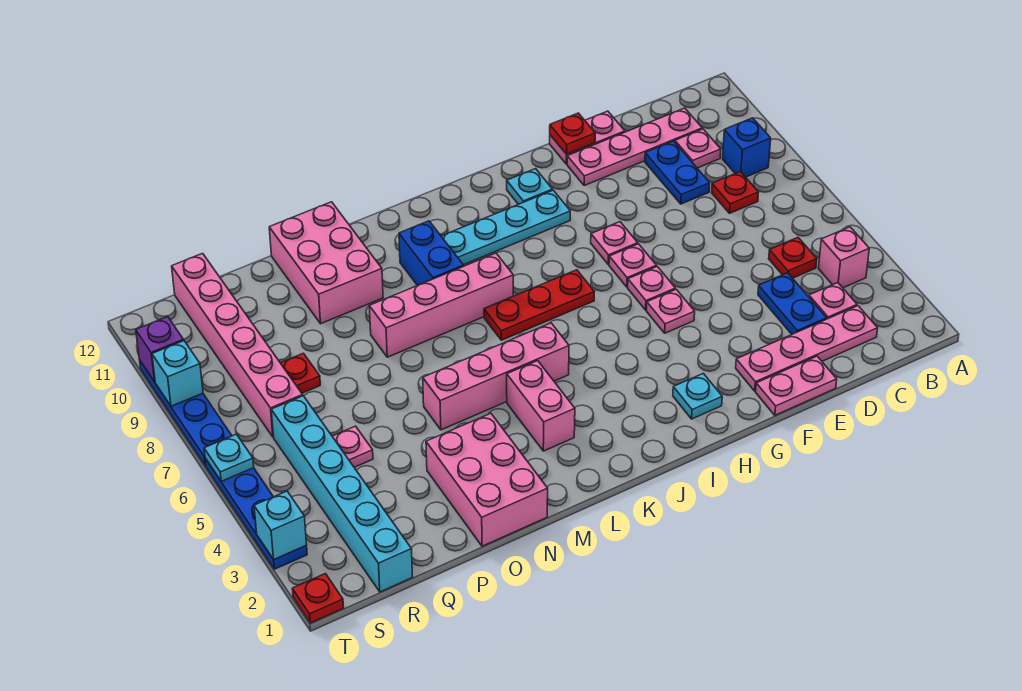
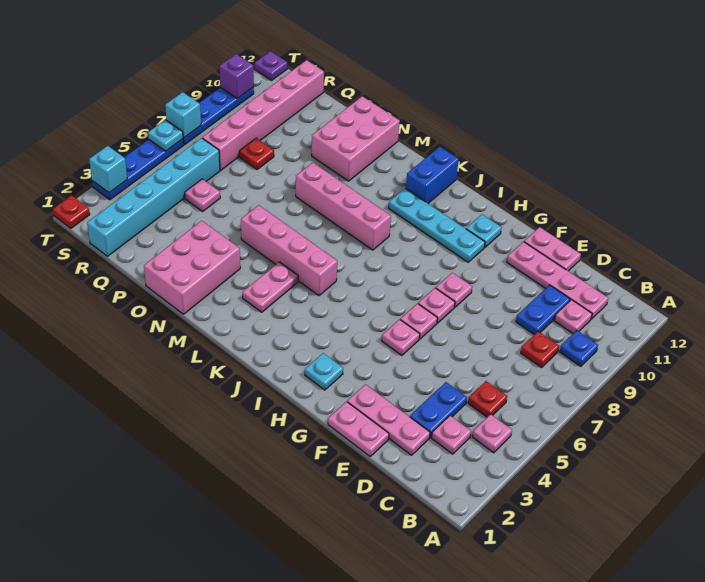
pink 1x1 brick [818,227,869,288] -> pink 1x1 plate [472,414,512,453]
blue 1x1 brick [723,118,771,177] -> blue 1x1 plate [560,331,598,366]
pink 1x4 plate [736,306,878,391] -> pink 1x3 plate [347,384,430,455]
red 1x1 plate [550,113,595,154] -> none
red 1x3 plate [484,270,594,340] -> none
pink 1x2 brick [507,361,575,451] -> pink 1x2 plate [243,262,298,312]
blue 1x2 brick [399,221,464,286] -> blue 1x2 brick moved to [406,147,459,203]
cyan 1x1 brick [152,341,203,406] -> cyan 1x1 brick moved to [165,92,201,138]
none -> purple 1x1 plate [255,51,287,80]

